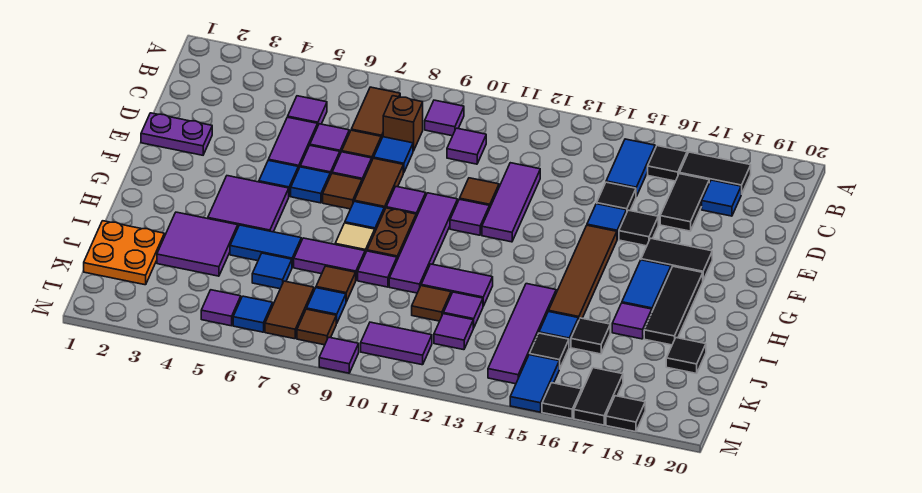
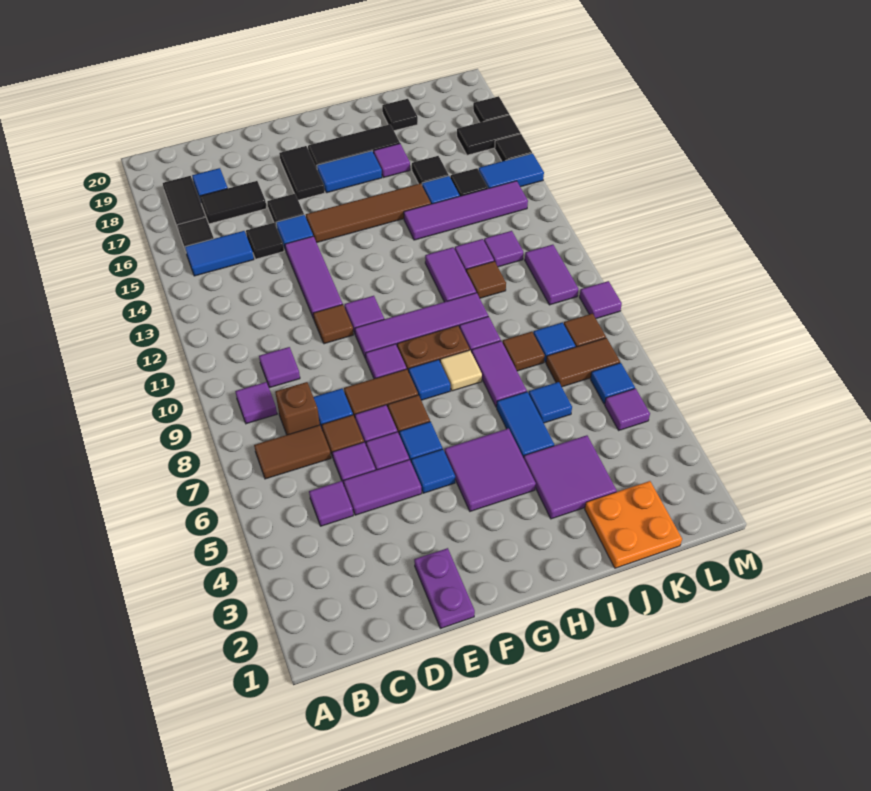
purple 1x3 tile [482,163,540,242] -> purple 1x3 tile turned to [285,236,343,319]

